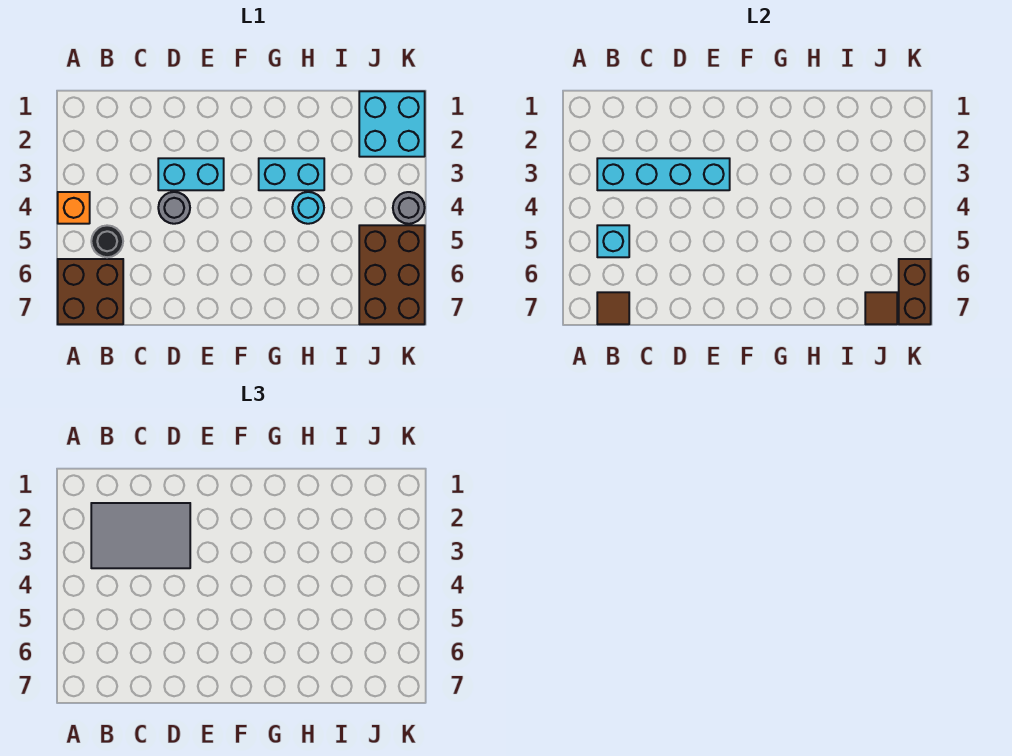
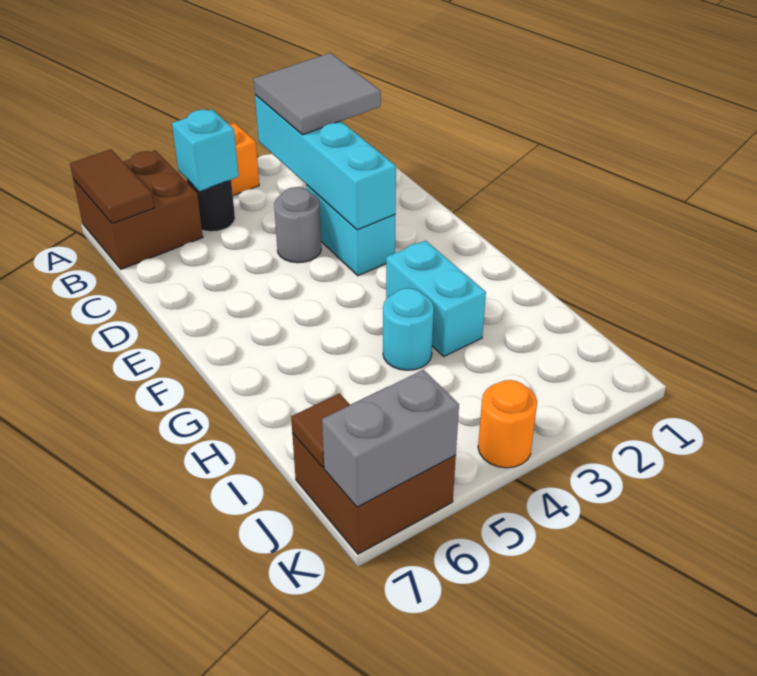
grey 2x3 tile [91,503,190,568] -> grey 2x2 tile [254,53,381,135]
brown 1x1 tile [597,292,629,324] -> brown 1x2 tile [70,149,154,224]
cyan 2x2 brick [359,91,425,157] -> none
brown 2x3 brick [359,225,425,324] -> brown 2x2 brick [292,403,456,554]
grey 1x1 round brick [393,192,425,224] -> orange 1x1 round brick [478,380,537,468]
brown 1x2 brick [899,259,931,324] -> grey 1x2 brick [322,370,459,507]

